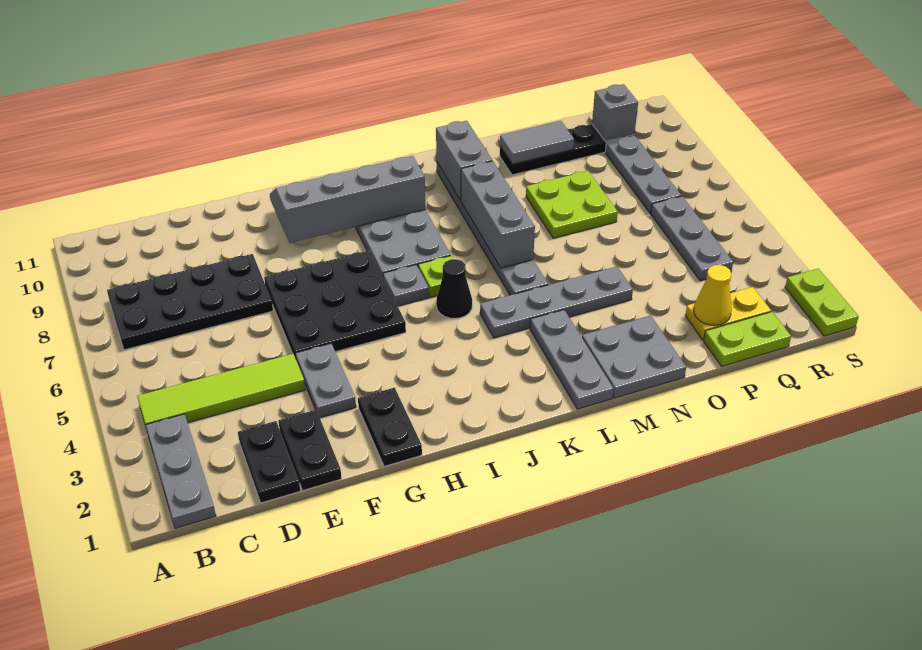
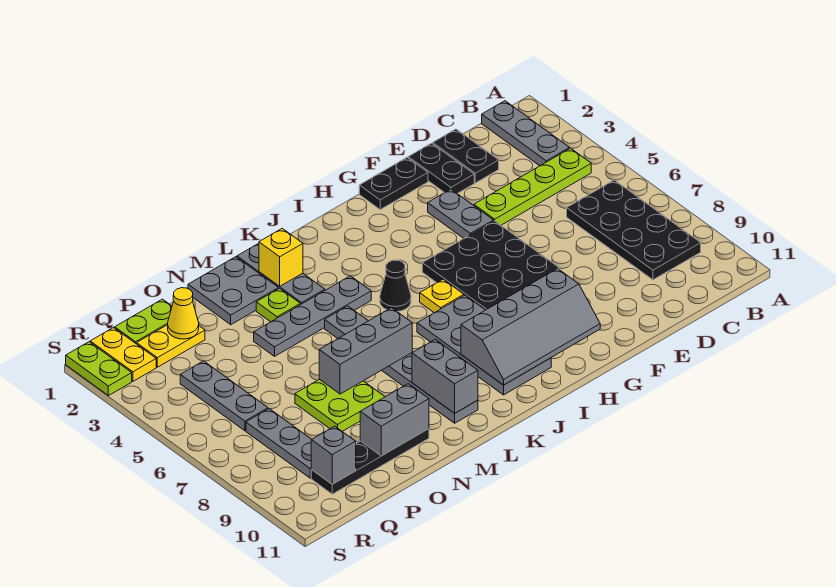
lime 1x4 tile [137,354,305,426] -> lime 1x4 plate [474,148,591,225]
black 2x4 plate [107,254,273,350] -> black 2x4 plate turned to [567,180,701,280]
black 1x2 plate [358,388,422,466] -> black 1x2 plate turned to [359,158,428,209]
grey 1x1 plate [383,265,429,306] -> yellow 1x1 plate [420,280,464,313]
lime 1x1 plate [418,256,453,297] -> lime 1x1 plate moved to [256,288,300,322]
none -> yellow 1x1 brick [259,229,303,286]
grey 1x3 brick [461,161,535,268] -> grey 1x3 brick turned to [319,308,412,394]
grey 1x2 tile [500,121,574,164] -> grey 1x2 brick [360,384,429,456]
none -> yellow 1x2 plate [90,328,156,381]

